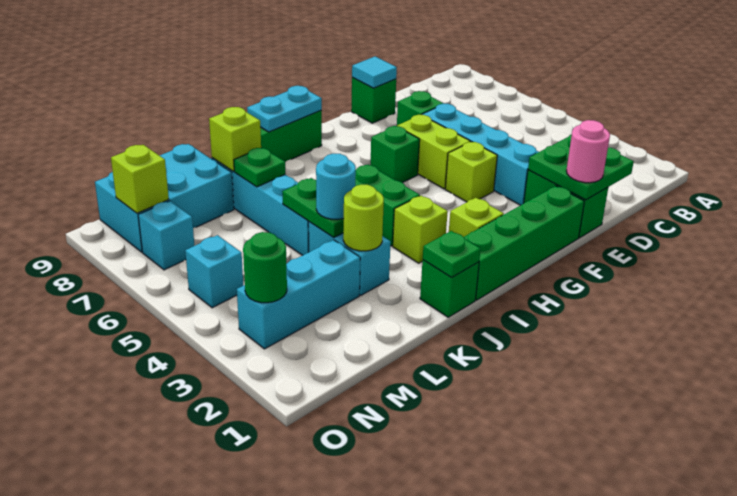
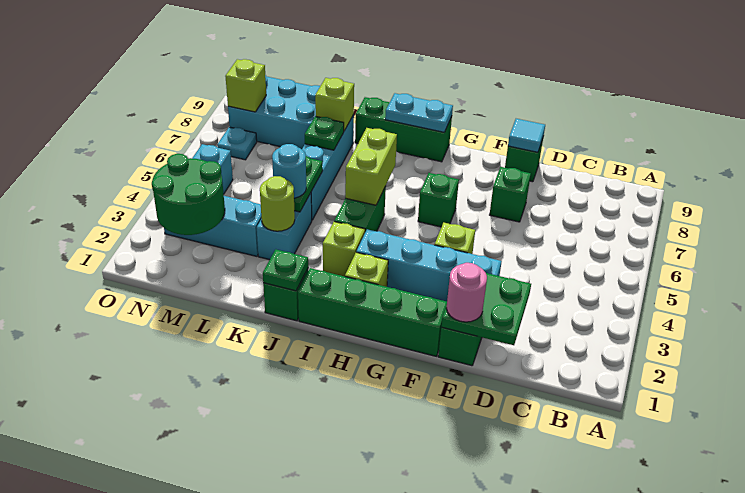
cyan 1x4 brick [422,103,538,205] -> cyan 1x4 brick turned to [356,229,502,301]
lime 1x2 brick [397,115,470,189] -> lime 1x2 brick moved to [345,128,397,205]
green 1x1 round brick [243,232,287,303] -> green 2x2 round brick [152,154,225,235]
cyan 1x1 brick [138,201,194,270] -> cyan 1x1 plate [217,127,257,160]

